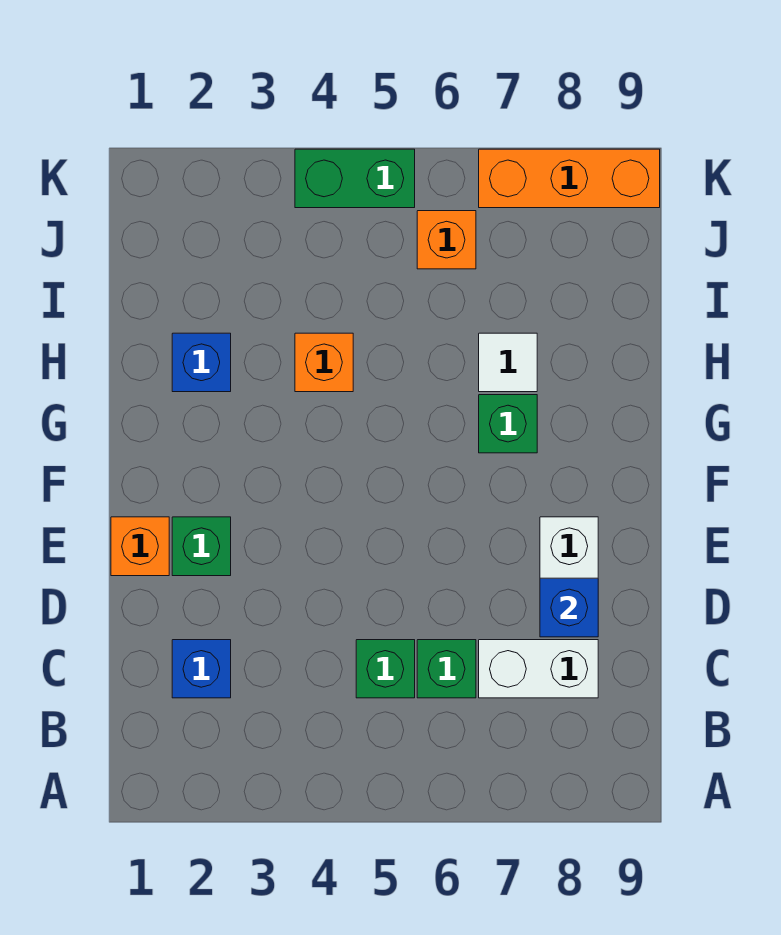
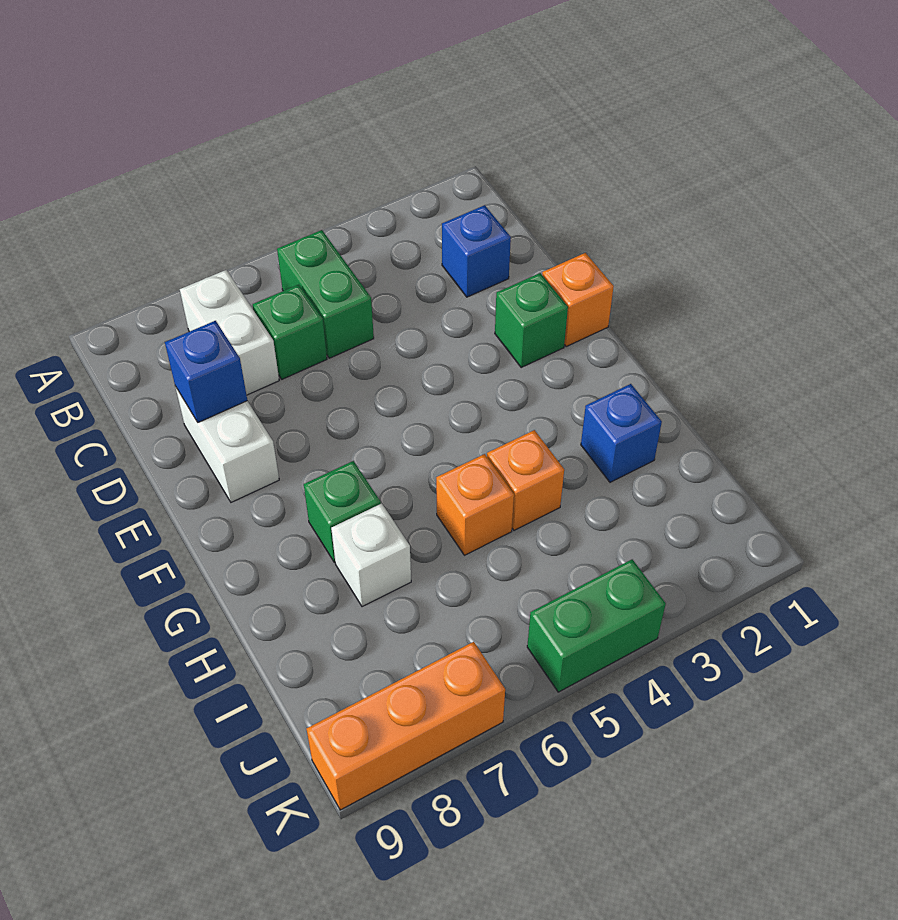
green 1x1 brick [356,640,415,698] -> green 1x2 brick [277,230,374,358]
white 1x2 brick [479,640,598,698] -> white 1x2 brick turned to [180,270,279,395]
white 1x1 tile [479,333,537,392] -> white 1x1 brick [331,503,411,607]
orange 1x1 brick [417,211,476,269] -> orange 1x1 brick moved to [436,454,514,555]

